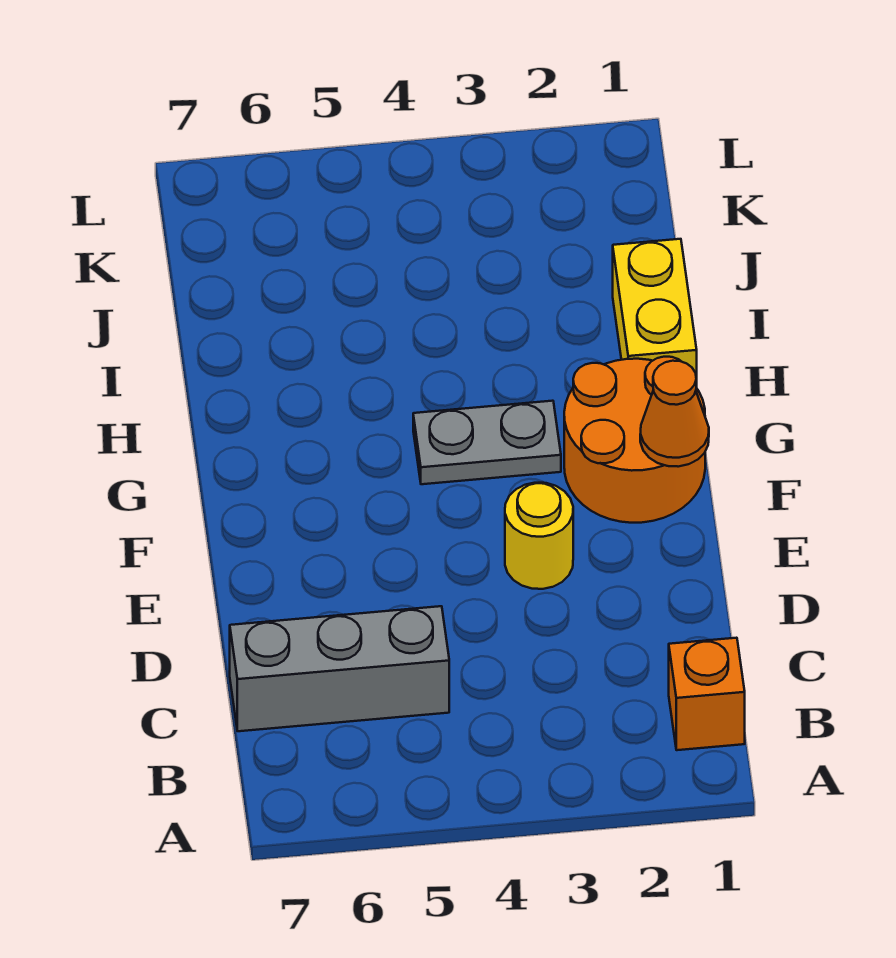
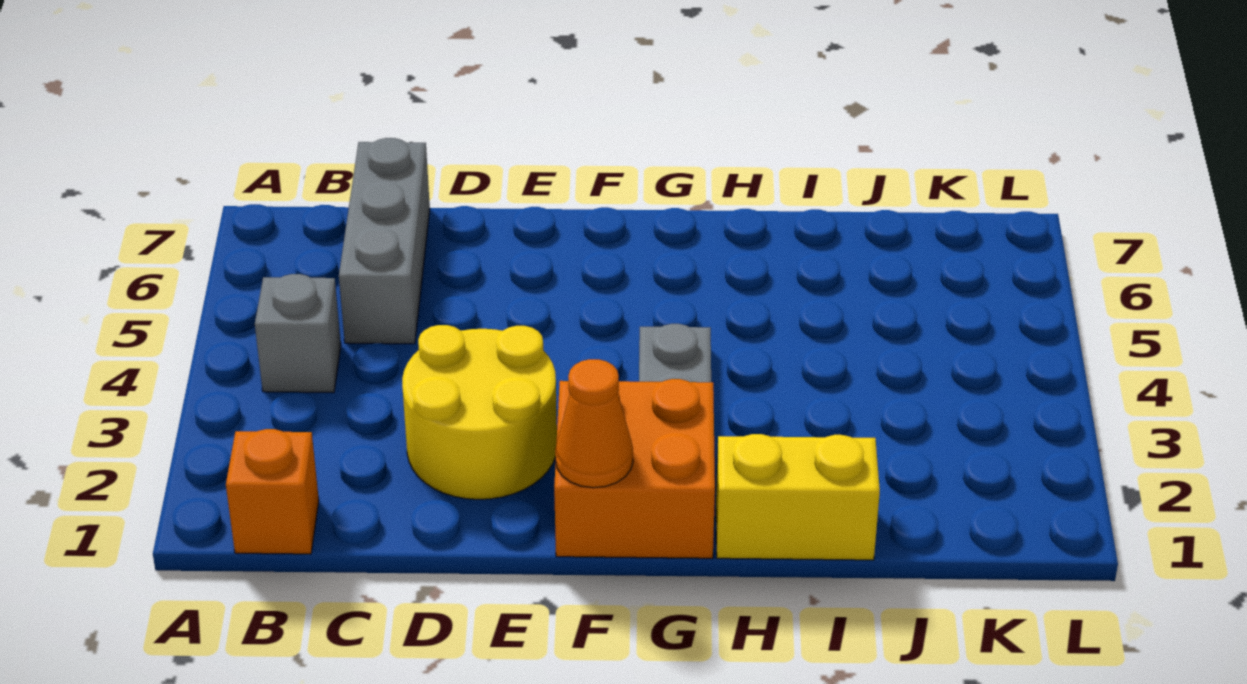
none -> grey 1x1 brick [255,274,341,393]
yellow 1x1 round brick [505,483,573,589] -> yellow 2x2 round brick [402,325,557,499]
orange 2x2 round brick [564,357,705,523] -> orange 2x2 brick [554,379,715,558]

